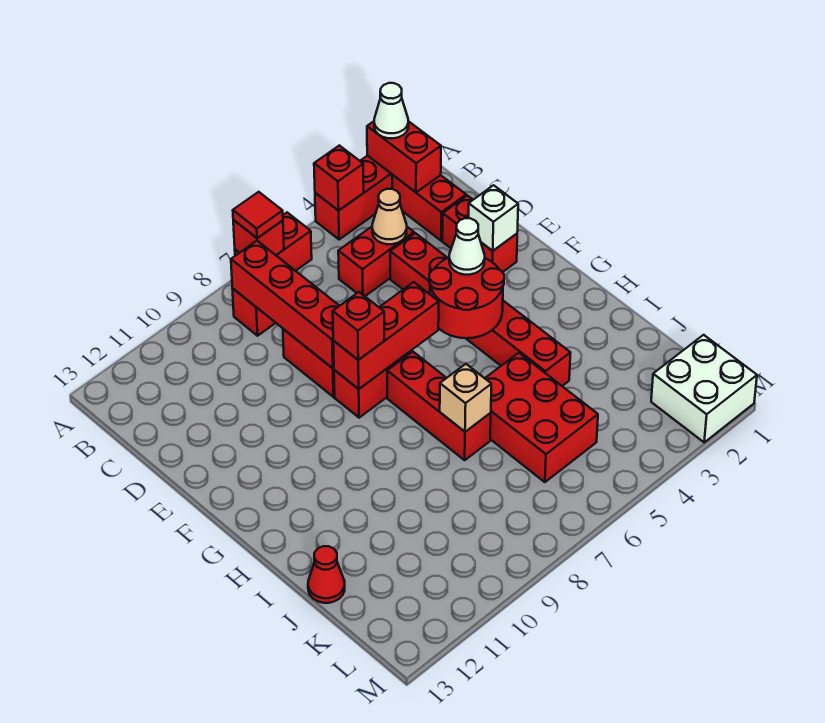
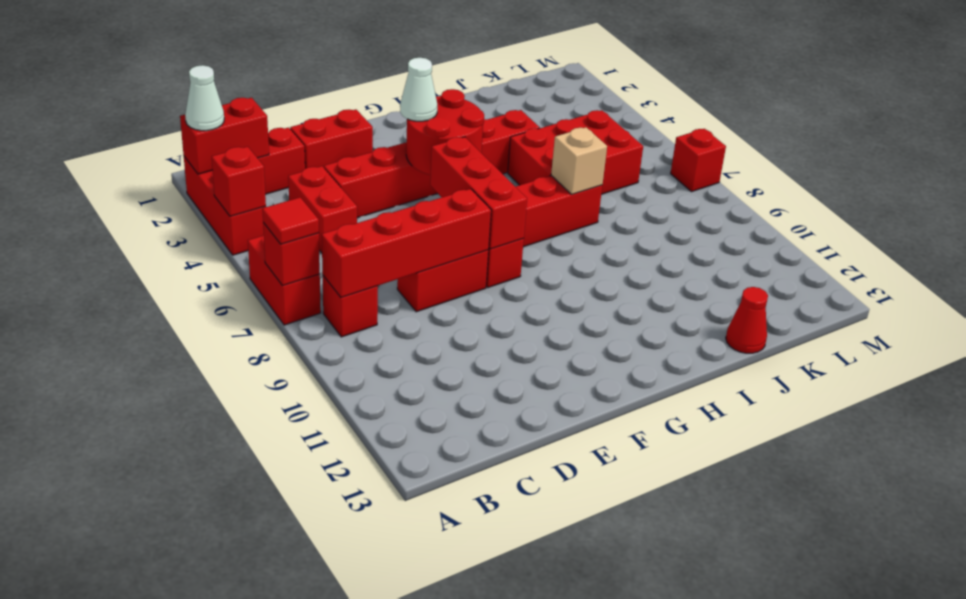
tan 1x1 cone [372,189,407,244] -> none
white 1x1 brick [468,185,518,251] -> none
red 1x1 brick [333,292,384,360] -> red 1x1 brick moved to [671,129,726,192]
white 2x2 brick [651,335,757,442] -> none

